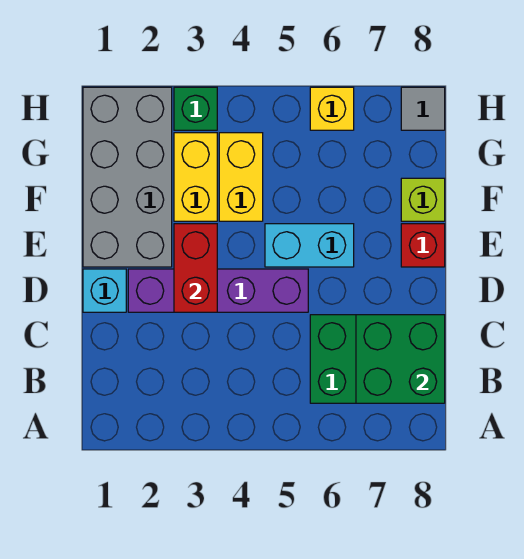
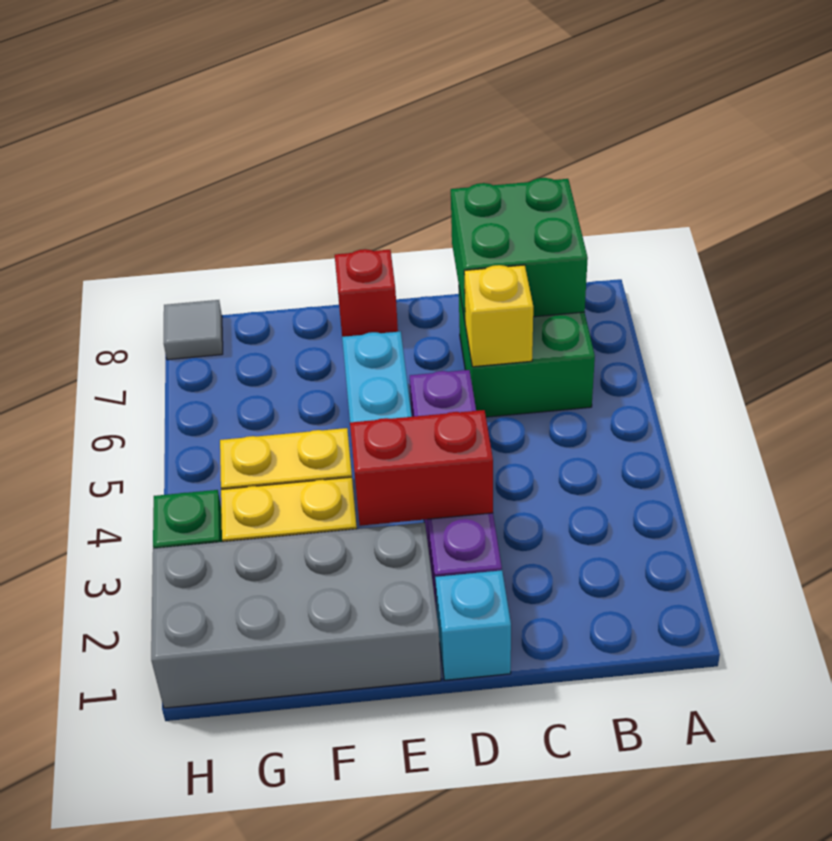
lime 1x1 brick [401,178,445,221] -> none
yellow 1x1 brick [310,87,354,130] -> yellow 1x1 brick moved to [464,265,533,367]

